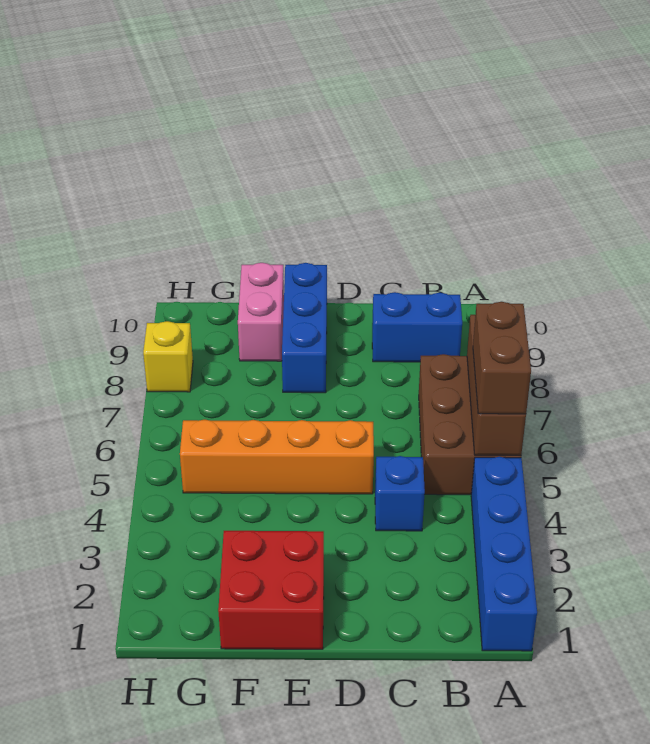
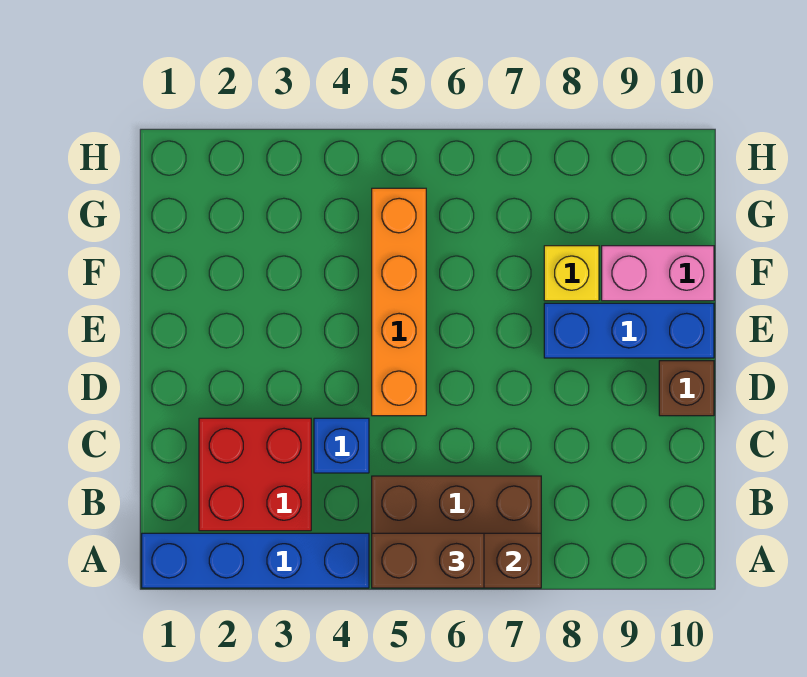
blue 1x2 brick [372,292,462,362] -> none
none -> brown 1x1 brick [659,361,714,416]
red 2x2 brick [218,531,324,649] -> red 2x2 brick moved to [199,418,311,531]
yellow 1x1 brick [143,321,193,392] -> yellow 1x1 brick moved to [544,246,599,301]

